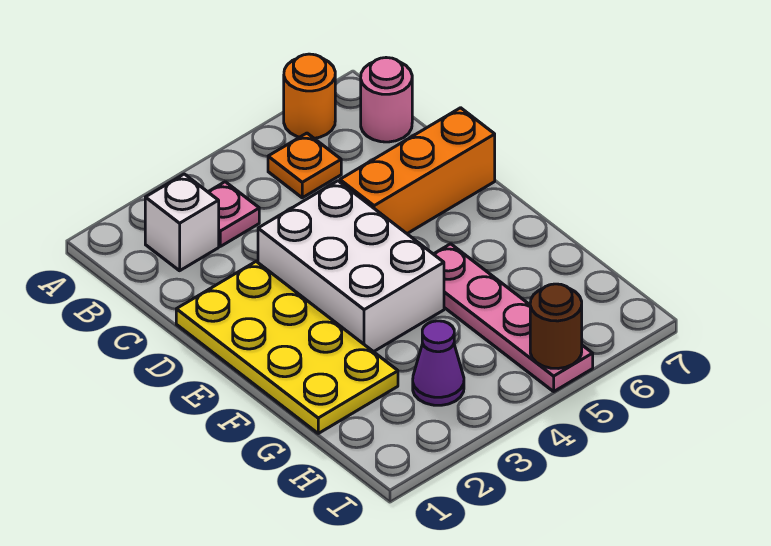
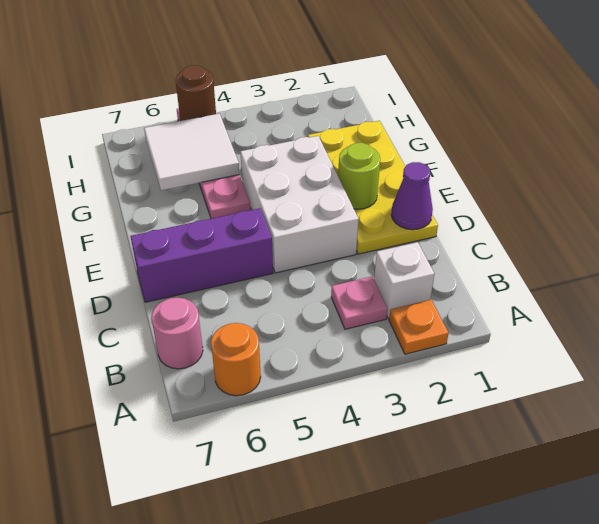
orange 1x1 plate [268,133,341,198] -> orange 1x1 plate moved to [389,300,449,354]
orange 1x3 brick [340,108,495,234] -> purple 1x3 brick [131,208,273,302]
none -> lime 1x1 round brick [338,143,380,209]
none -> white 2x2 tile [144,114,239,191]
purple 1x1 cone [413,321,464,405] -> purple 1x1 cone moved to [391,162,433,230]

